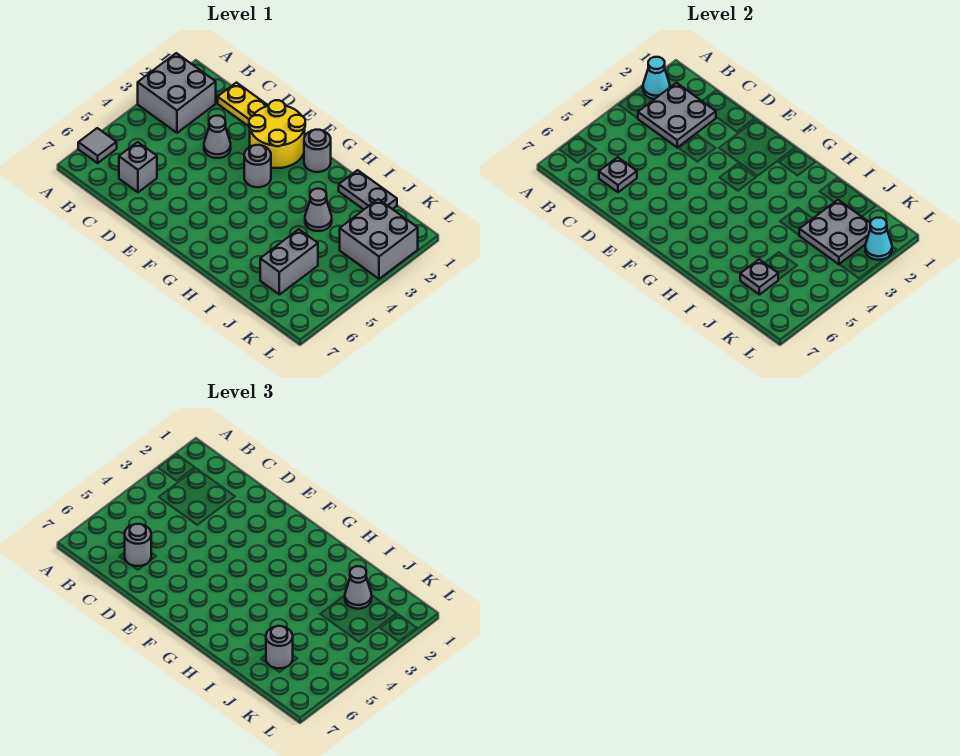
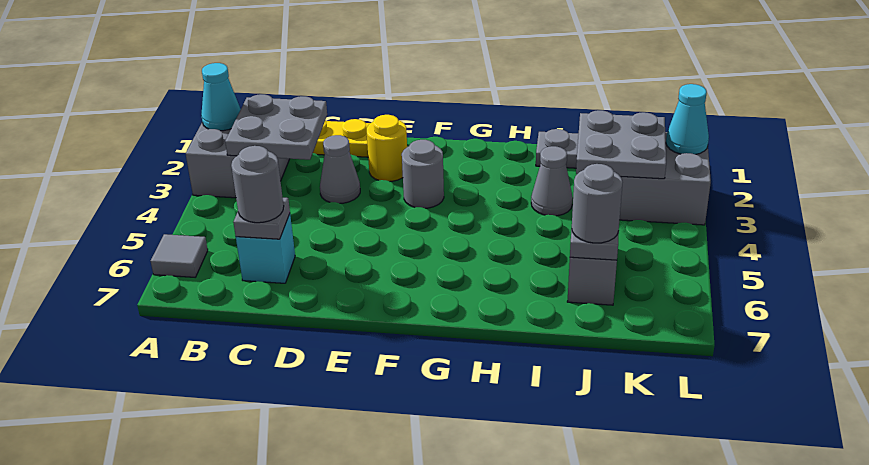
grey 1x1 brick [119,142,157,192] -> cyan 1x1 brick [236,214,295,283]
yellow 2x2 round brick [249,100,305,168] -> yellow 1x1 round brick [367,115,407,181]
grey 1x1 round brick [304,130,331,172] -> none
grey 1x1 cone [345,566,372,609] -> none

